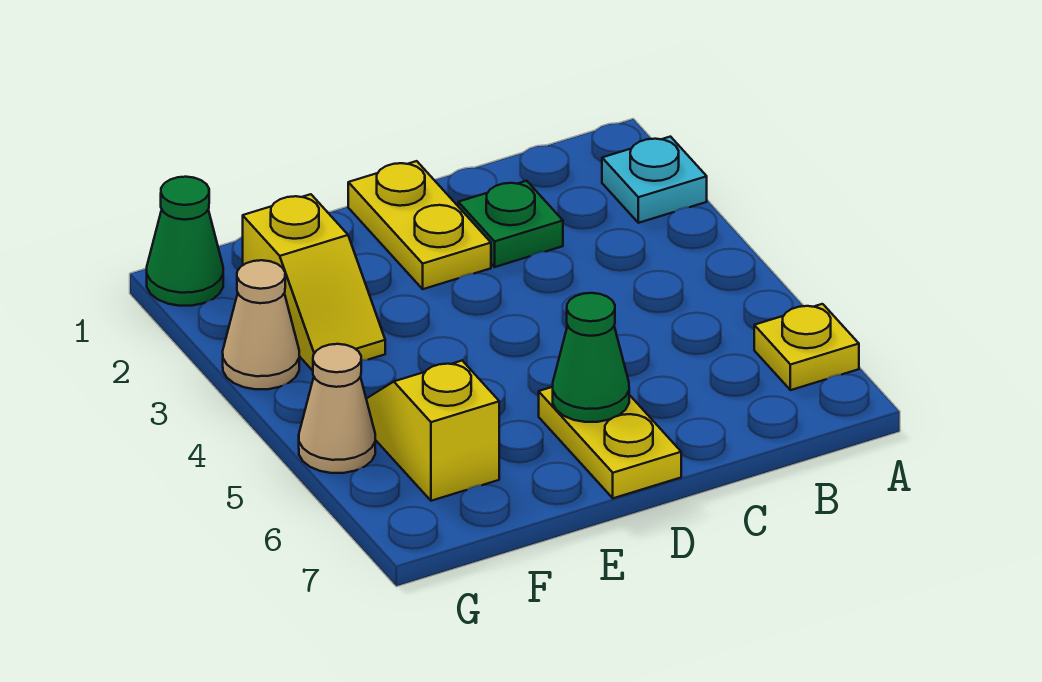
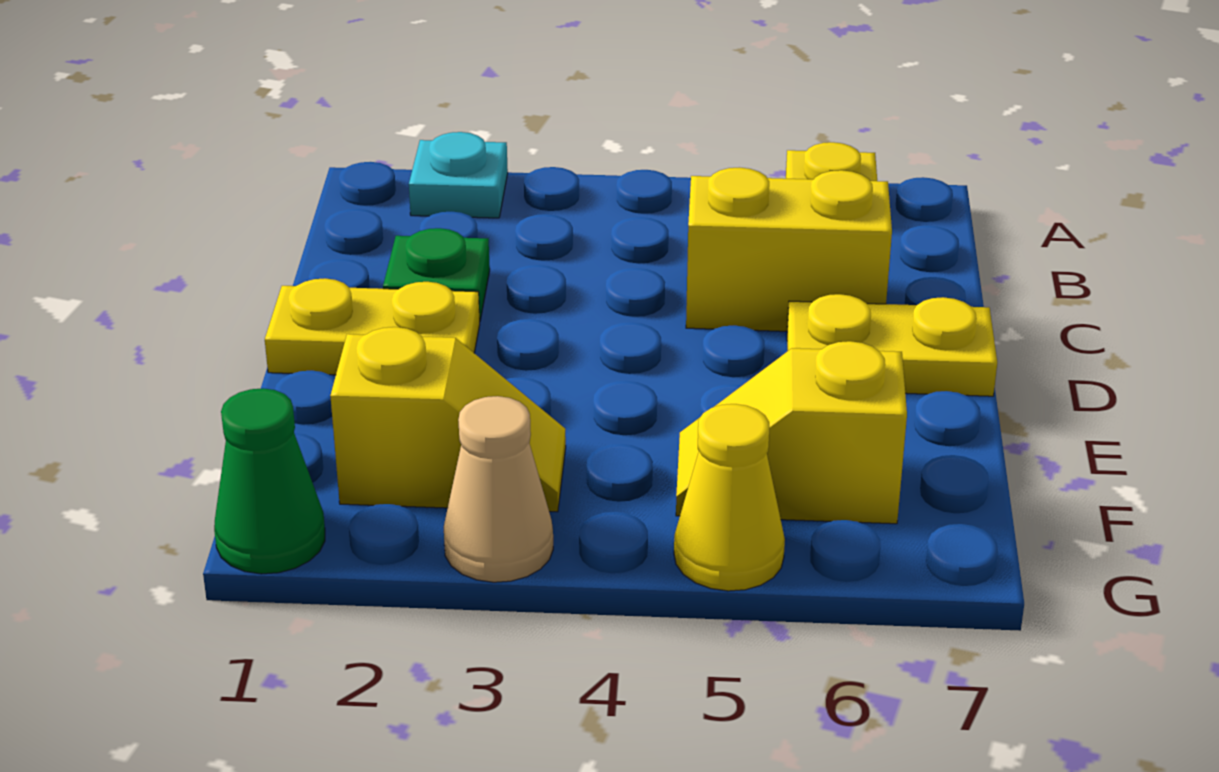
none -> yellow 1x2 brick [686,167,892,331]
green 1x1 cone [553,293,629,422] -> none
tan 1x1 cone [299,344,375,473] -> yellow 1x1 cone [674,404,785,591]

